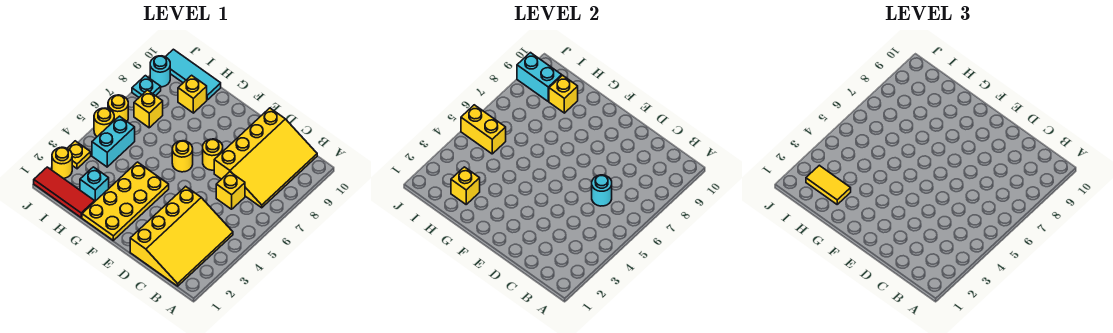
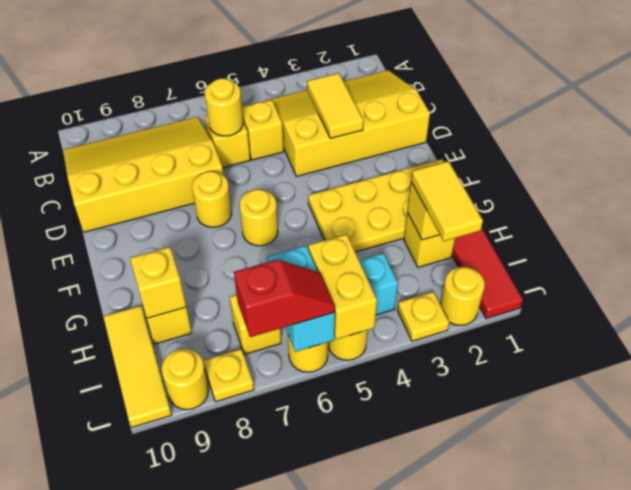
none -> yellow 1x2 tile [307,73,364,138]
none -> yellow 1x1 brick [242,100,284,160]
cyan 1x1 round brick [592,175,612,206] -> yellow 1x1 round brick [205,78,243,136]
cyan 1x1 brick [80,167,109,201] -> yellow 1x1 brick [404,213,455,267]
cyan 1x3 tile [166,49,221,100] -> yellow 1x3 tile [103,306,172,427]
cyan 1x2 brick [517,53,562,101] -> cyan 1x2 brick moved to [267,246,335,352]
none -> red 1x2 slope [234,260,335,337]
cyan 1x1 plate [132,76,161,97] -> yellow 1x1 plate [203,349,254,402]
cyan 1x1 round brick [150,56,170,87] -> yellow 1x1 round brick [162,349,209,410]

